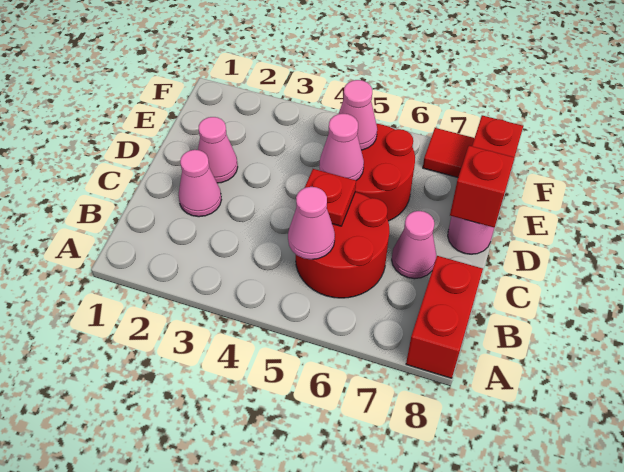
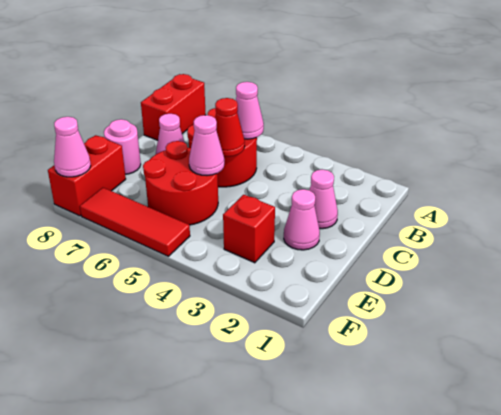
red 1x1 plate [305,169,356,226] -> red 1x1 cone [215,98,245,157]
red 1x1 brick [450,146,515,228] -> red 1x1 brick moved to [223,195,275,263]
pink 1x1 cone [338,80,377,150] -> pink 1x1 cone moved to [54,117,91,177]
red 1x1 tile [423,128,474,177] -> red 1x3 tile [80,188,190,256]

